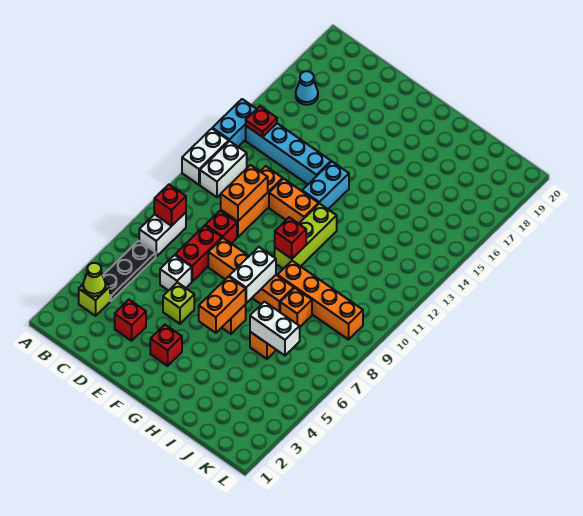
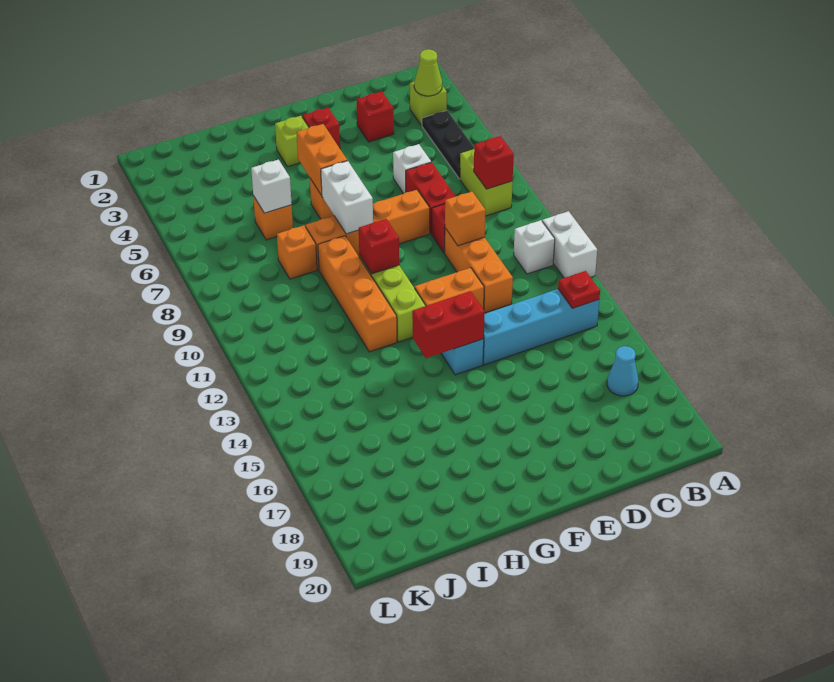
cyan 1x2 brick [212,99,256,147] -> none
white 1x2 brick [139,212,186,256] -> lime 1x2 brick [460,149,513,216]
white 1x2 brick [200,141,247,197] -> white 1x1 brick [514,220,555,274]
orange 1x2 brick [221,165,268,221] -> orange 1x1 brick [445,192,486,246]
lime 1x1 brick [163,282,194,324] -> lime 1x1 brick moved to [275,116,309,167]
none -> red 1x2 brick [412,291,485,358]
orange 1x4 brick [278,261,363,340] -> orange 1x4 brick turned to [318,236,397,352]
white 1x2 brick [250,302,300,355] -> white 1x1 brick [251,160,292,213]

